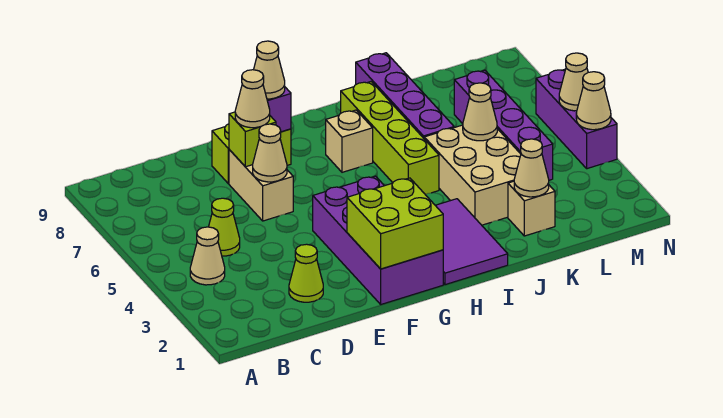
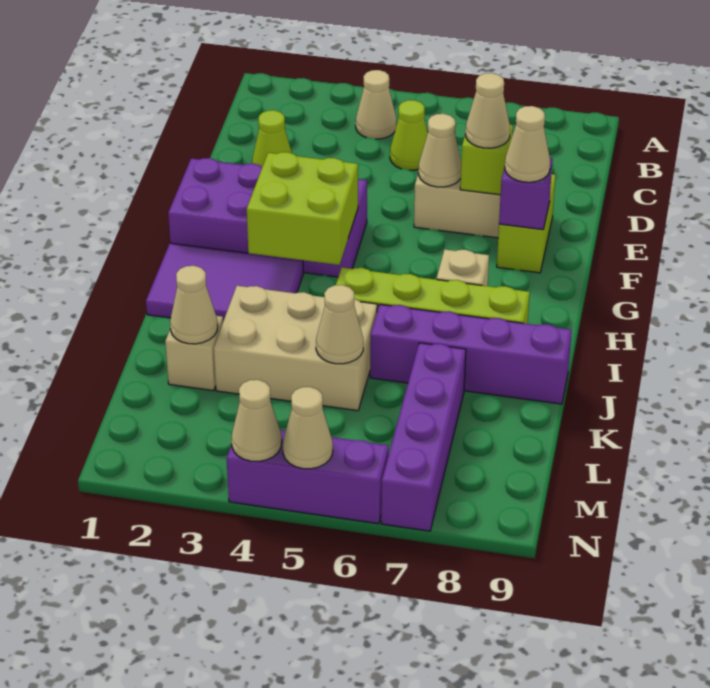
lime 2x2 brick [347,178,443,269] -> lime 2x2 brick moved to [247,152,358,265]
purple 1x4 brick [454,70,553,180] -> purple 1x4 brick turned to [381,343,466,531]

